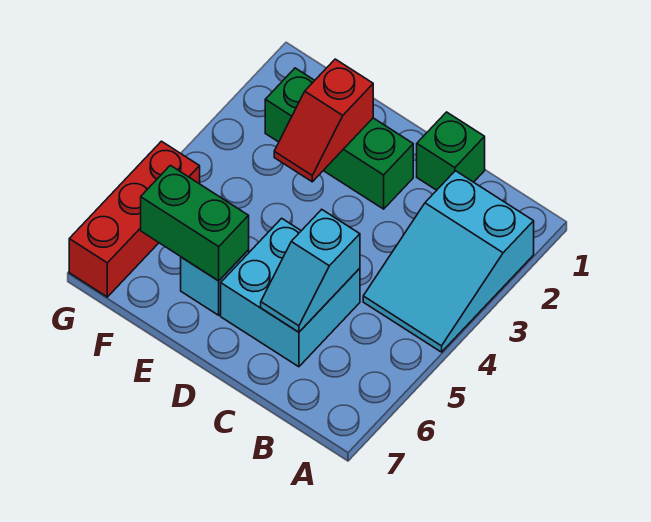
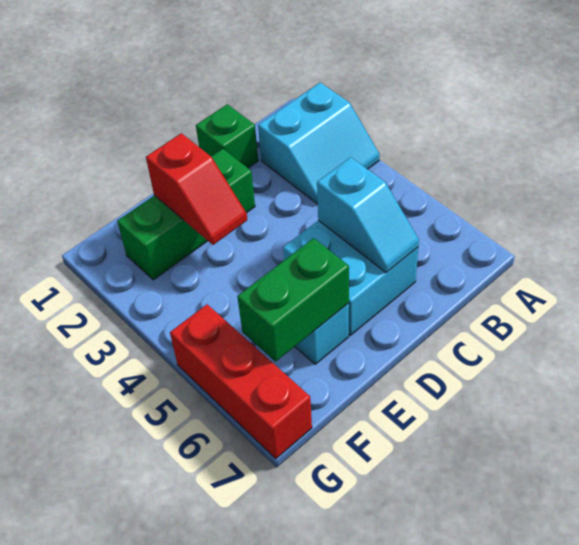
cyan 2x3 slope [363,171,534,352] -> cyan 2x2 slope [258,82,380,204]

